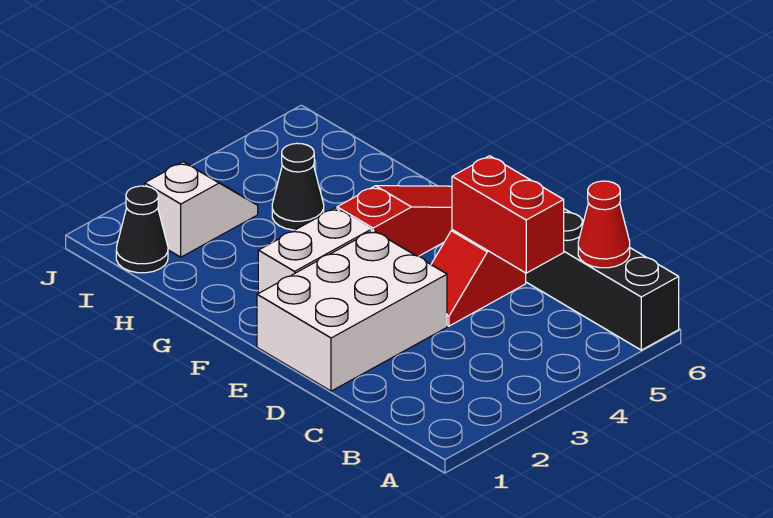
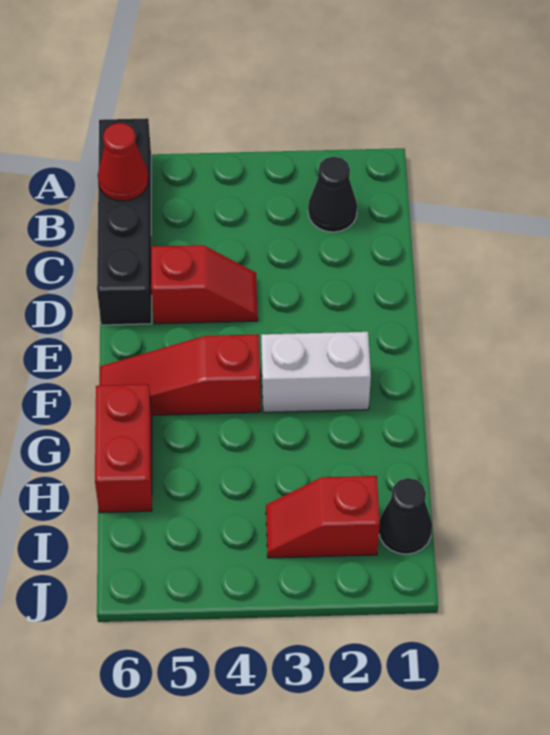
red 1x2 brick [452,156,564,273] -> red 1x2 brick moved to [95,384,152,513]
white 2x3 brick [257,231,447,391] -> none
black 1x1 cone [272,143,324,230] -> black 1x1 cone moved to [308,157,357,232]
white 1x2 slope [145,162,258,257] -> red 1x2 slope [266,476,380,558]

